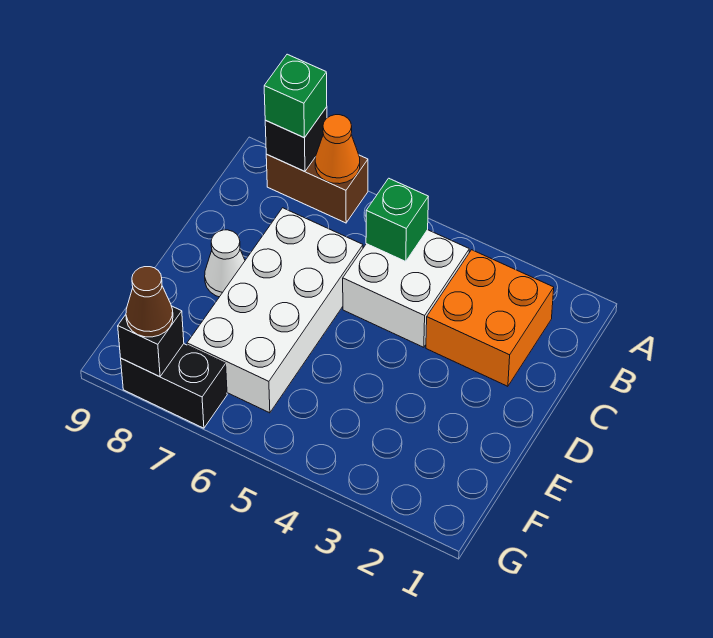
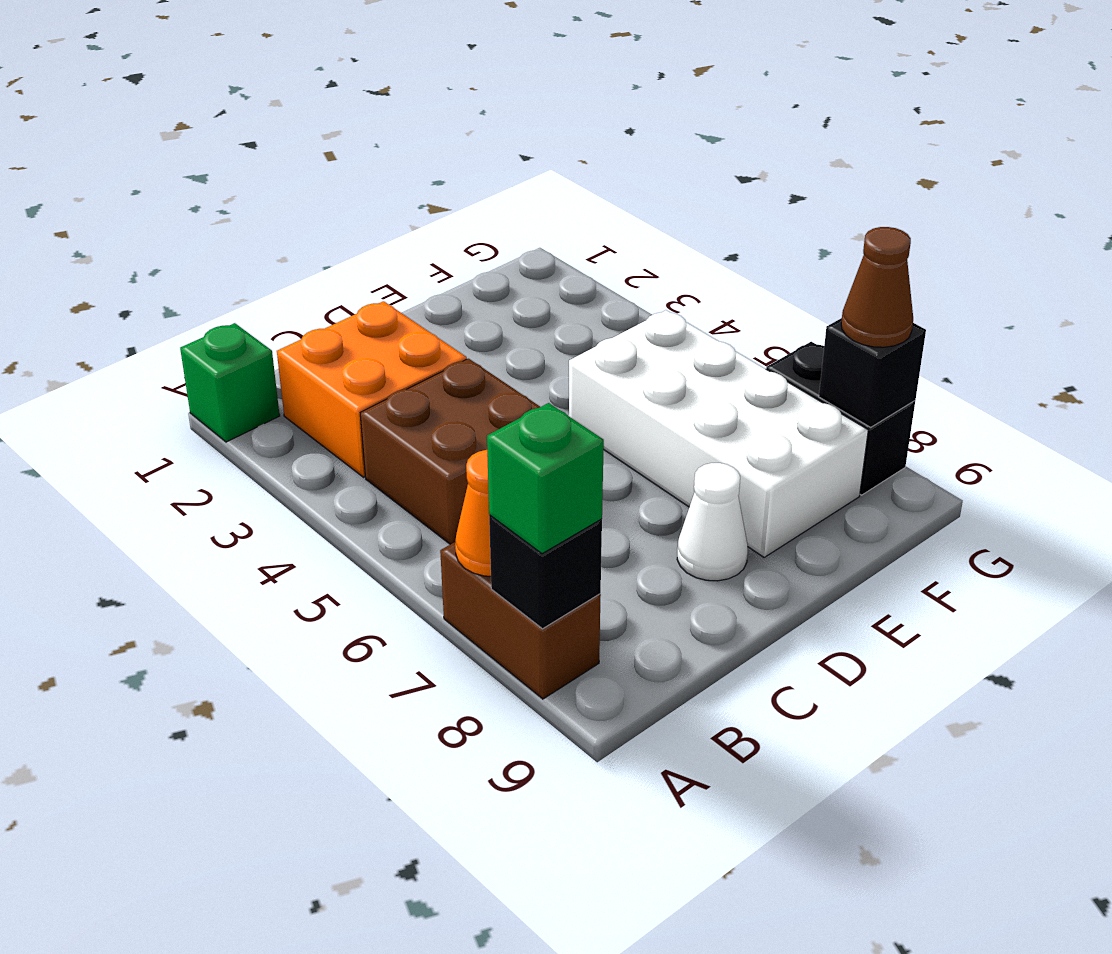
white 2x2 brick [343,230,469,347] -> brown 2x2 brick [360,359,540,544]
green 1x1 brick [366,178,428,261] -> green 1x1 brick moved to [180,323,280,442]
white 2x4 brick [187,208,363,413] -> white 2x4 brick turned to [569,310,868,557]

